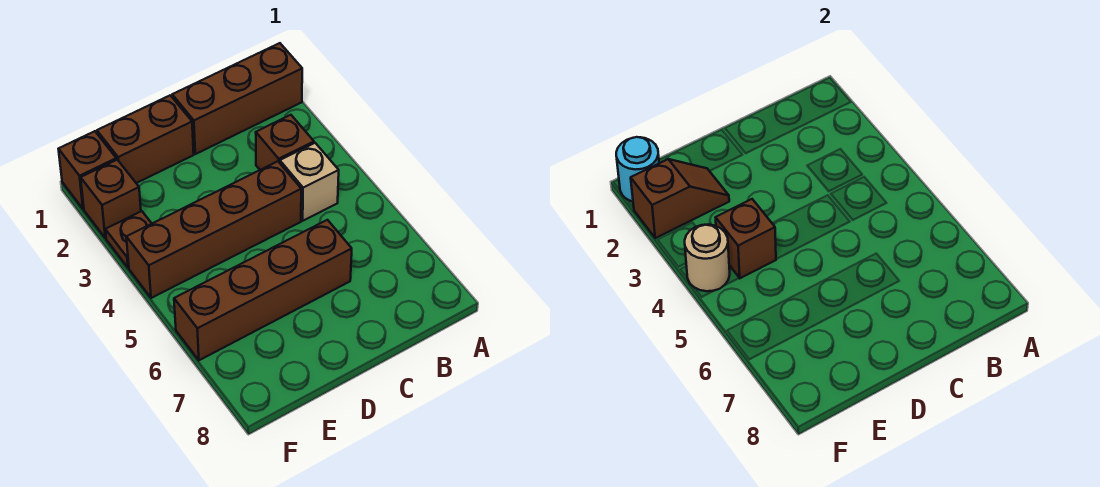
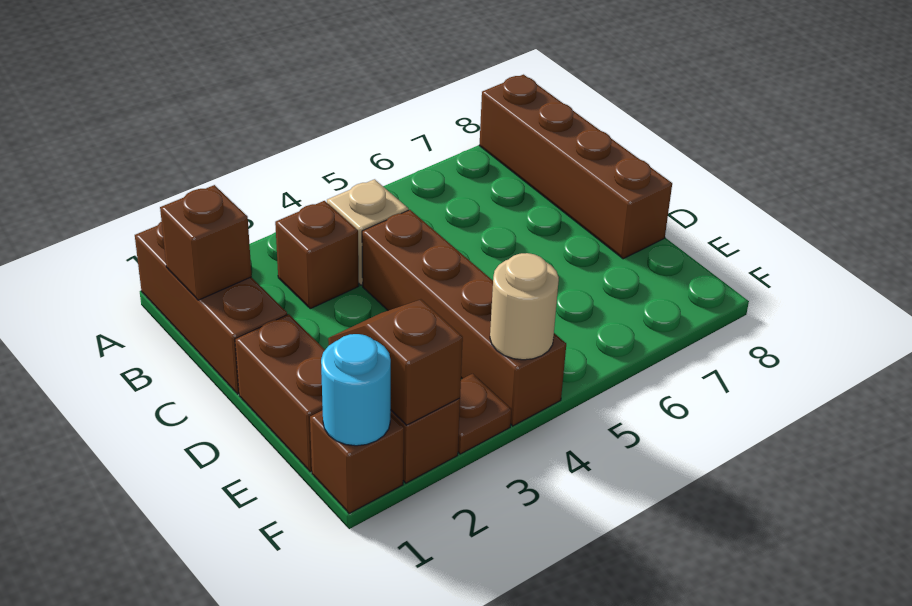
brown 1x4 brick [174,220,352,360] -> brown 1x4 brick moved to [479,75,672,259]
brown 1x1 brick [716,199,776,278] -> brown 1x1 brick moved to [160,185,252,300]

